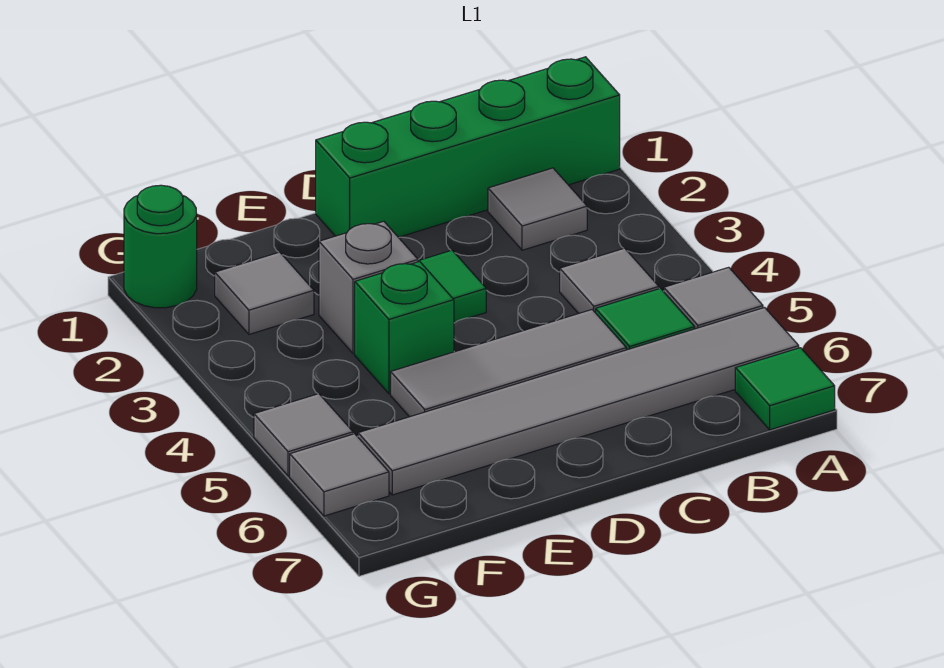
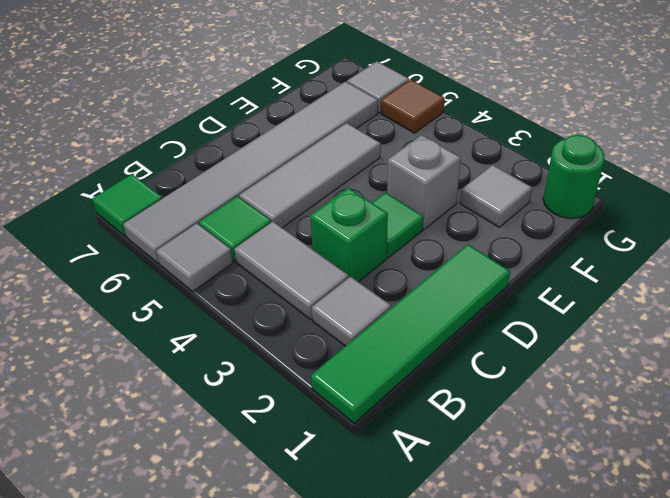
green 1x4 brick [316,57,620,237] -> green 1x4 tile [311,244,510,423]
grey 1x1 tile [560,248,659,314] -> grey 1x2 tile [234,222,349,319]
green 1x1 brick [355,261,454,394] -> green 1x1 brick moved to [310,188,388,282]
grey 1x1 tile [254,394,353,476] -> brown 1x1 tile [381,80,445,133]

